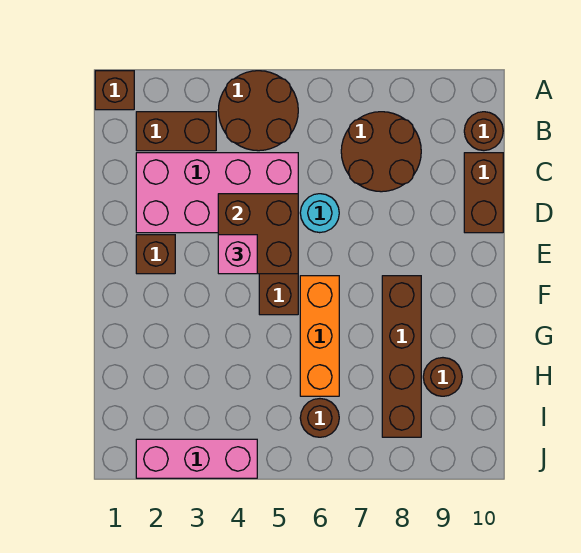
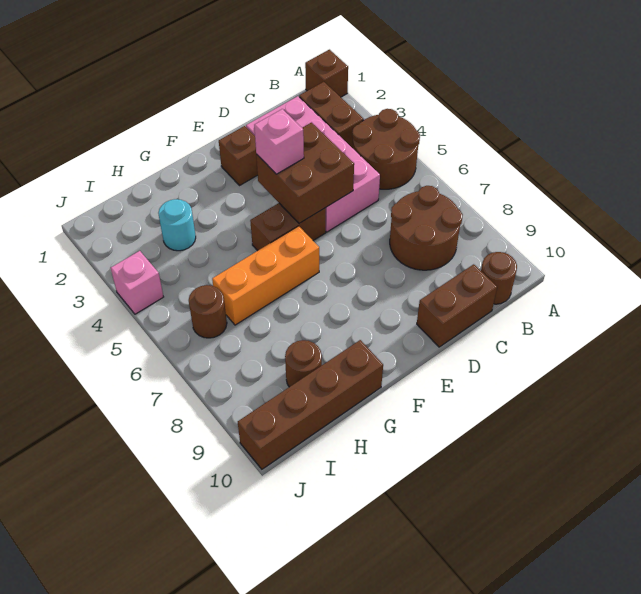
cyan 1x1 round brick [300,194,339,233] -> cyan 1x1 round brick moved to [158,199,196,251]
brown 1x4 brick [382,276,421,437] -> brown 1x4 brick moved to [238,340,383,469]
pink 1x3 brick [136,439,257,478] -> pink 1x1 brick [111,251,163,314]

